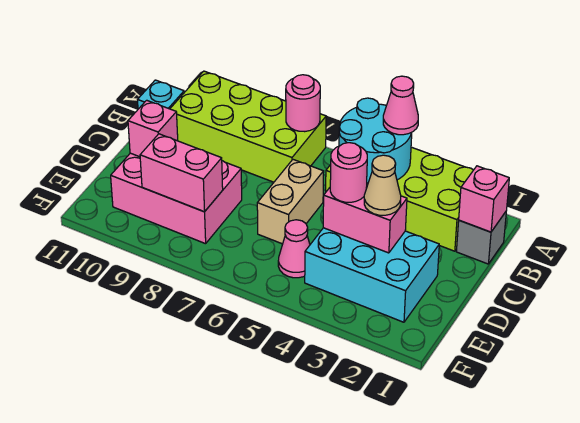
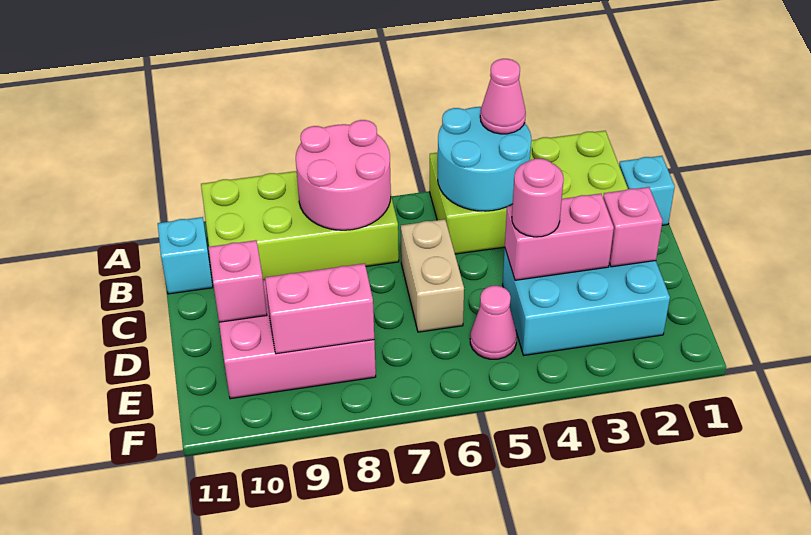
pink 1x1 round brick [286,75,320,132] -> pink 2x2 round brick [296,120,391,230]
grey 1x1 brick [456,212,506,264] -> cyan 1x1 brick [619,156,675,225]
pink 1x1 brick [459,166,509,232] -> pink 1x1 brick moved to [603,187,663,267]
tan 1x1 cone [364,155,401,215] -> none

